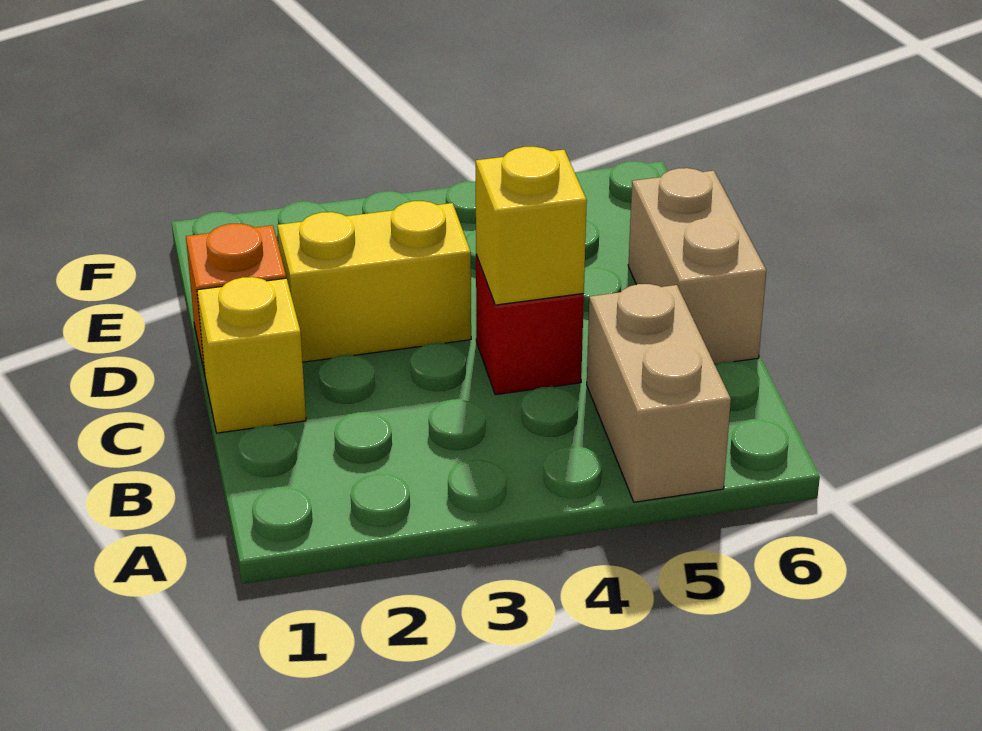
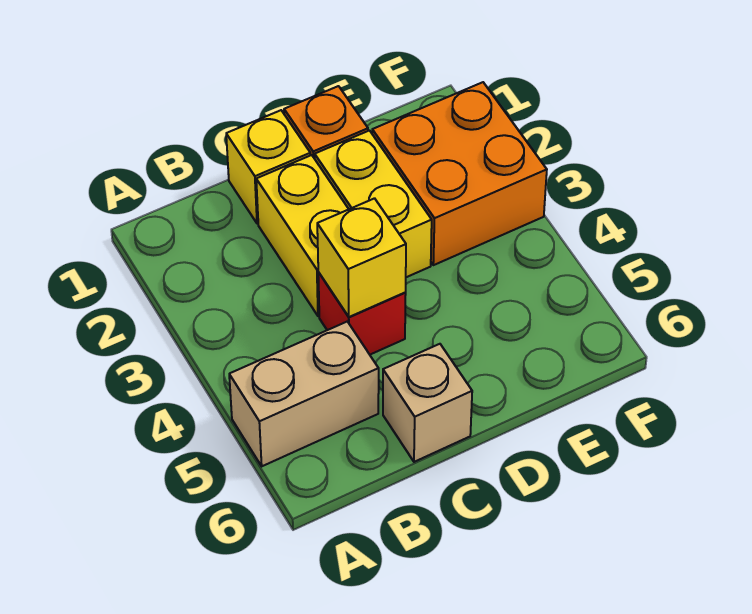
none -> yellow 1x2 brick [256,155,349,316]
tan 1x2 brick [628,168,766,364] -> tan 1x1 brick [383,344,472,462]
none -> orange 2x2 brick [372,82,547,265]

